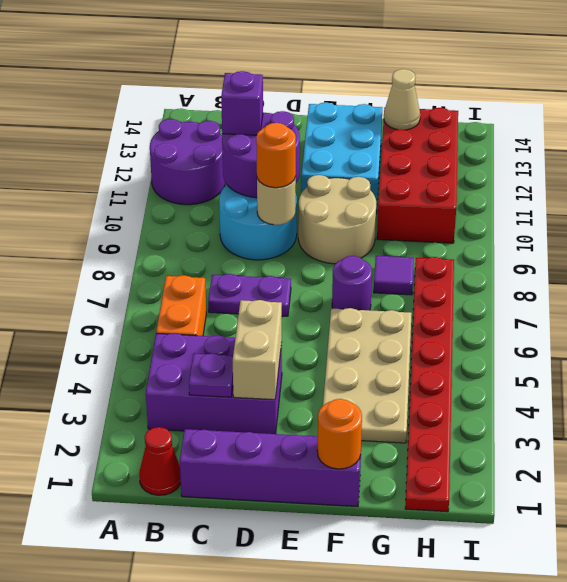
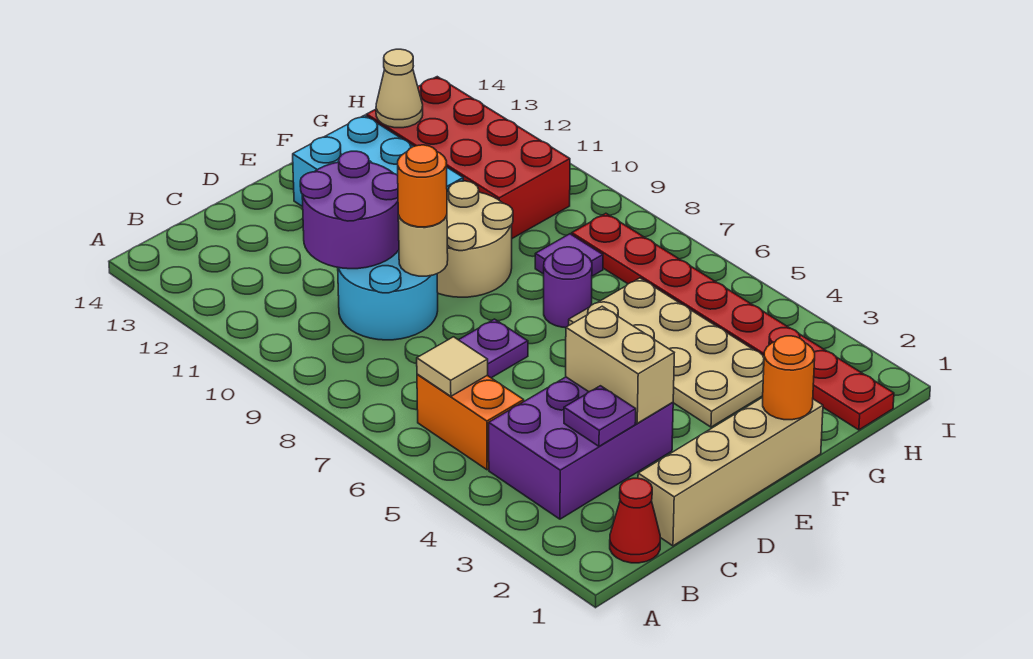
purple 2x2 round brick [150,119,226,205] -> none
none -> tan 1x1 tile [417,337,488,396]
purple 1x4 brick [180,429,362,507] -> tan 1x4 brick [638,397,823,546]
purple 1x1 brick [221,71,263,135] -> none

